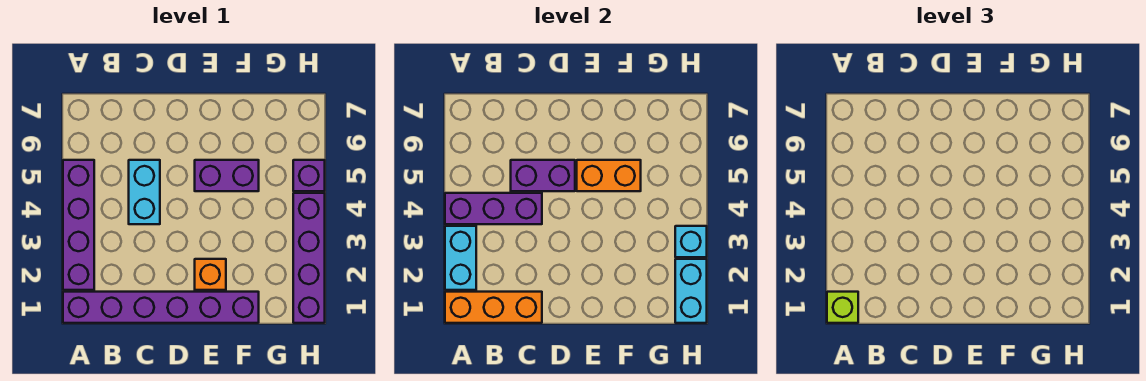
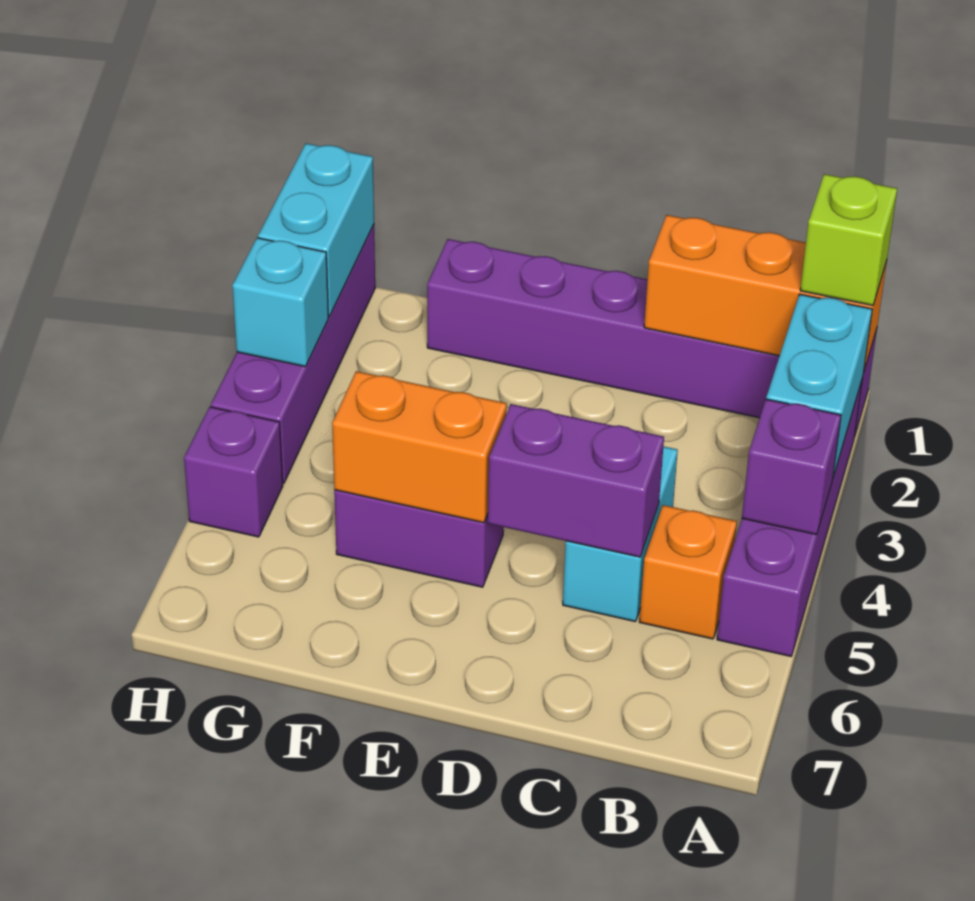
purple 1x3 brick [445,193,542,224] -> purple 1x1 brick [742,399,841,535]
orange 1x1 brick [195,259,226,290] -> orange 1x1 brick moved to [639,505,737,639]

